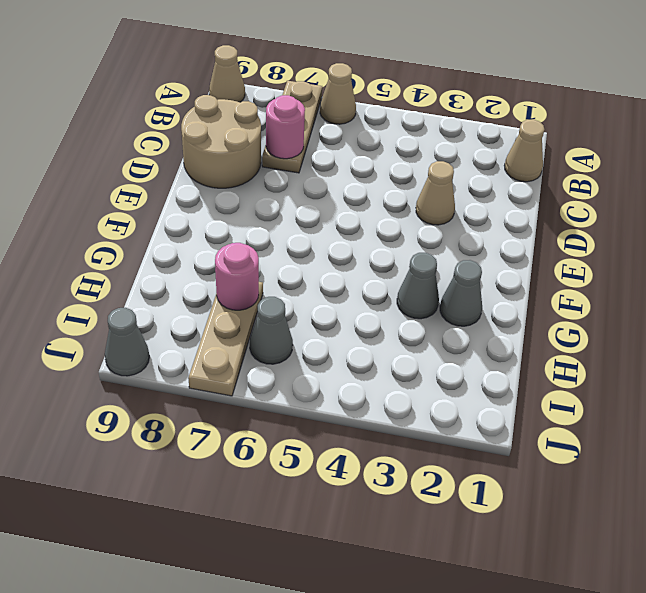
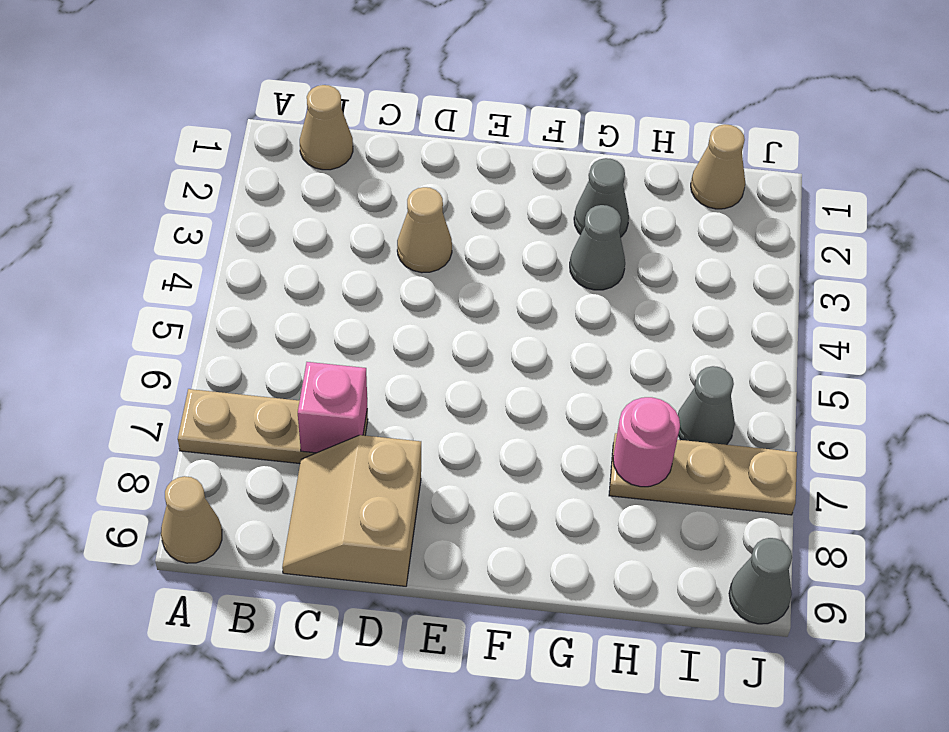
tan 1x1 cone [320,63,356,124] -> tan 1x1 cone moved to [691,125,745,209]
pink 1x1 round brick [266,95,305,159] -> pink 1x1 brick [298,362,367,453]
tan 2x2 round brick [181,95,261,188] -> tan 2x2 slope [282,435,421,586]

